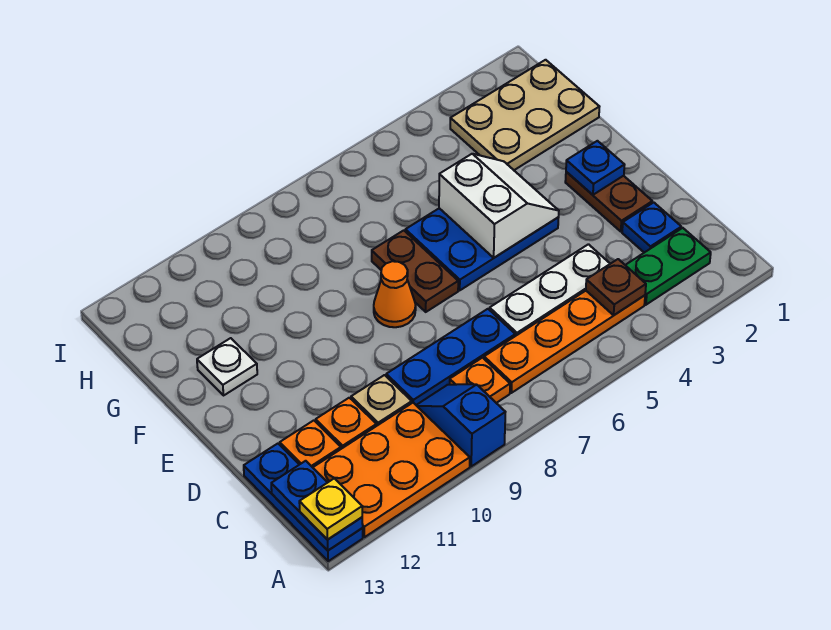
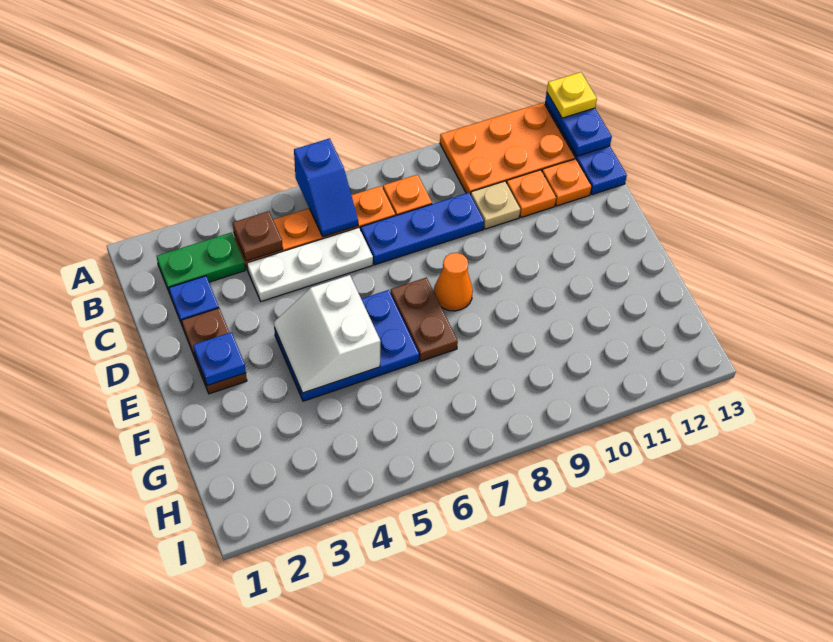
blue 1x2 slope [416,384,505,466] -> blue 1x2 slope moved to [294,138,358,237]
white 1x1 plate [197,338,257,395] -> none
tan 2x3 plate [450,60,599,170] -> none

